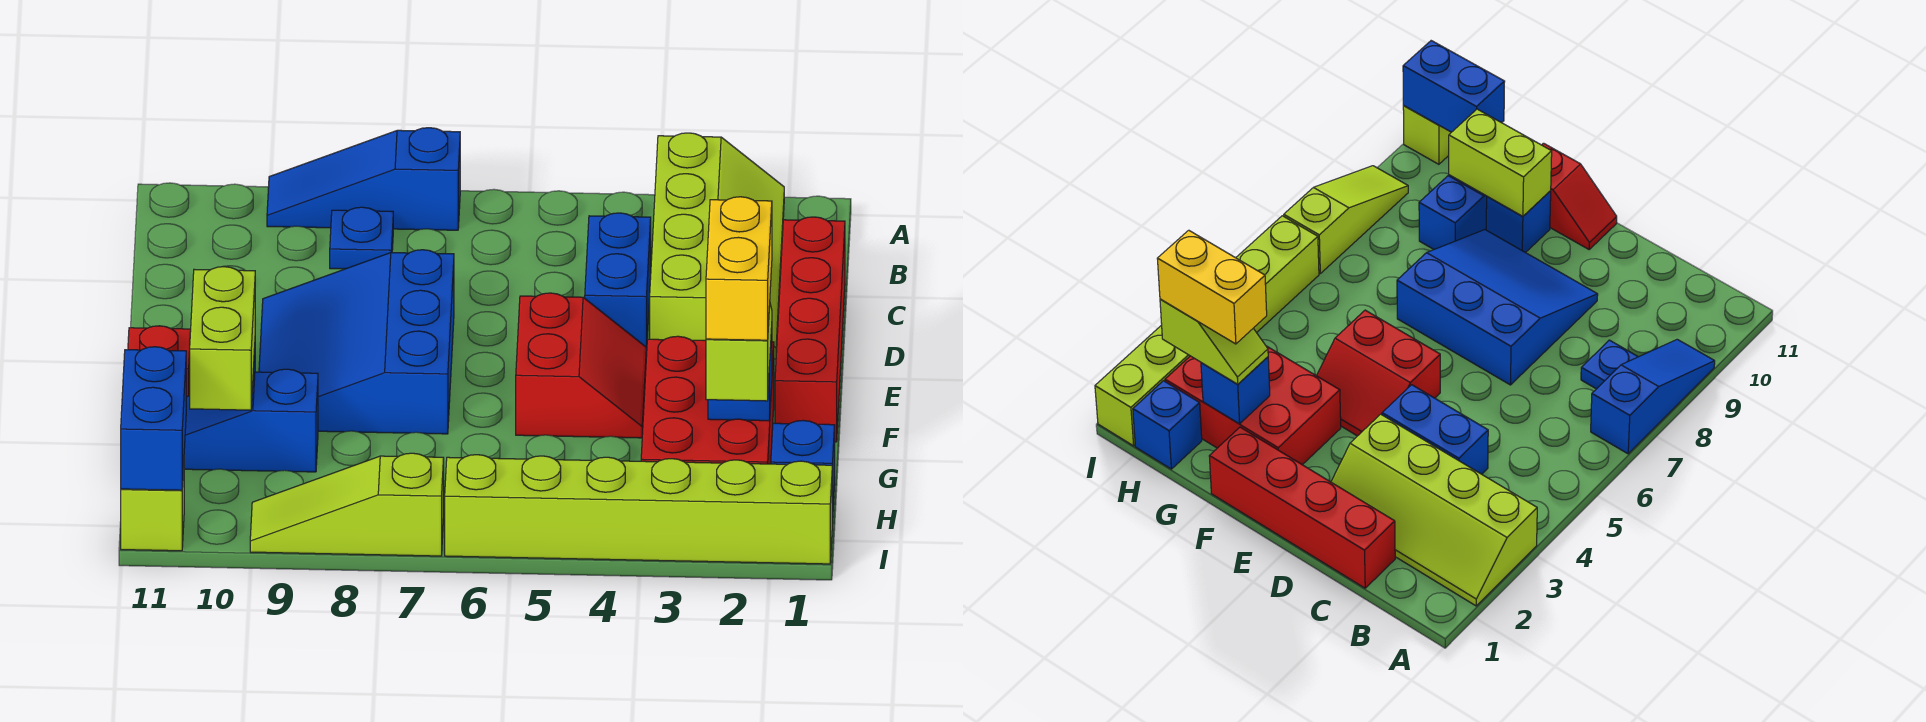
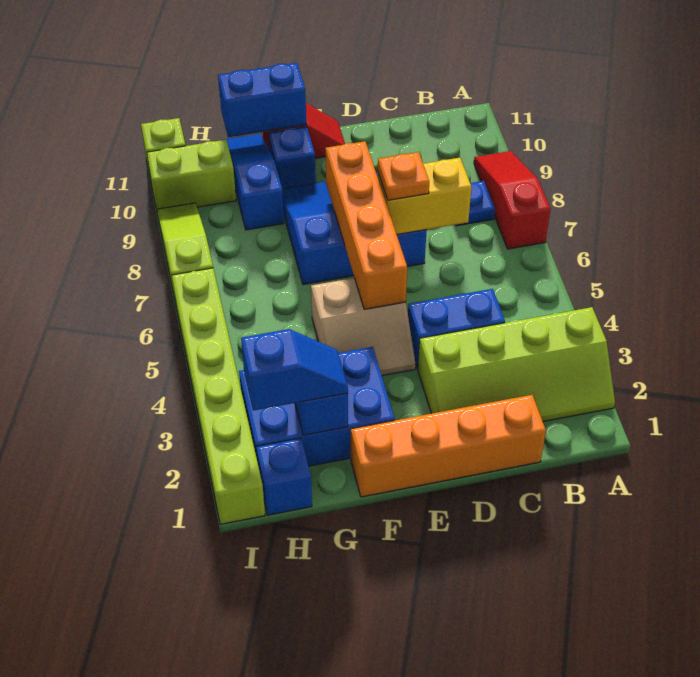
blue 1x3 slope [267,128,460,230] -> red 1x3 slope [474,151,551,249]
red 1x4 brick [775,217,845,442] -> orange 1x4 brick [351,395,546,497]
none -> orange 1x1 plate [378,152,429,200]
red 2x2 slope [516,293,646,438] -> tan 2x2 slope [311,278,415,376]
none -> orange 1x4 brick [325,141,407,309]
red 2x3 brick [641,336,774,464] -> blue 2x3 brick [239,347,395,466]
lime 1x2 brick [190,267,255,410] -> lime 1x2 brick moved to [147,140,236,209]
lime 1x2 slope [706,304,772,401] -> blue 1x2 slope [241,329,348,411]
yellow 1x2 brick [706,197,772,340] -> yellow 1x2 brick moved to [378,158,472,234]
blue 1x2 brick [121,347,186,490] -> blue 1x2 brick moved to [218,63,306,137]

